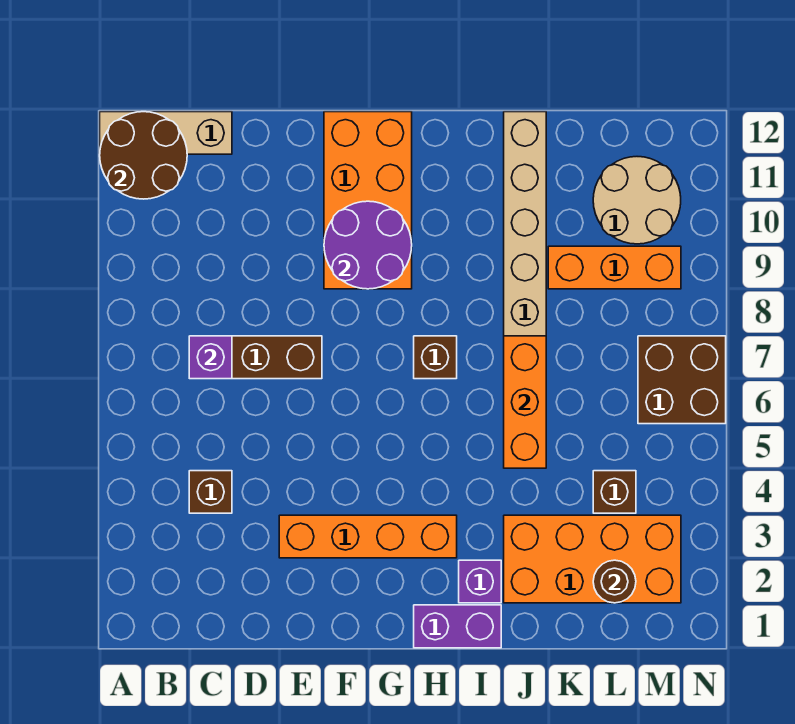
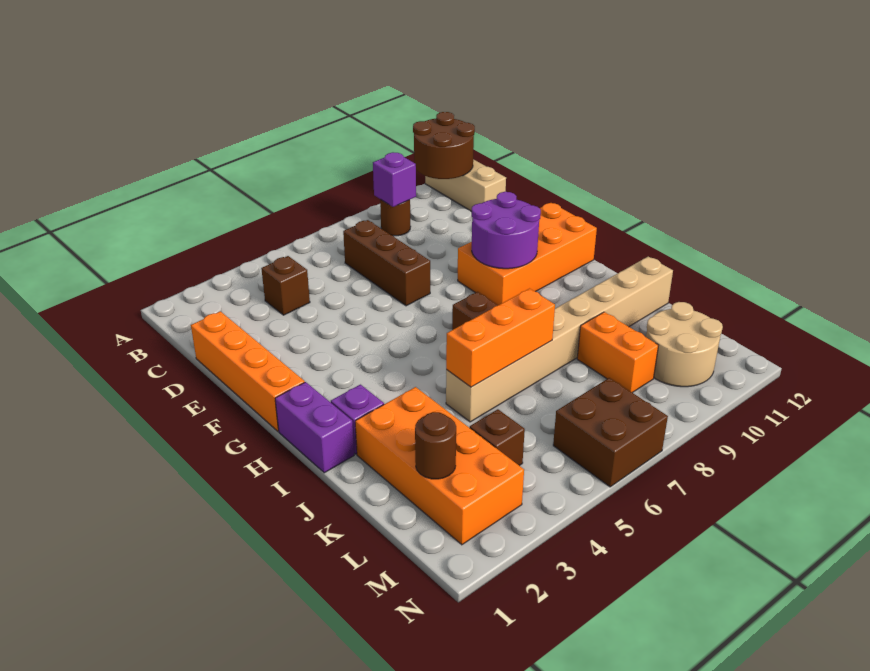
none -> brown 1x1 round brick [380,199,411,236]
purple 1x1 brick [189,336,232,379] -> purple 1x1 brick moved to [373,152,416,207]
orange 1x4 brick [279,515,457,558] -> orange 1x4 brick moved to [191,311,305,431]
orange 1x3 brick [548,246,681,289] -> orange 1x2 brick [577,312,659,393]

